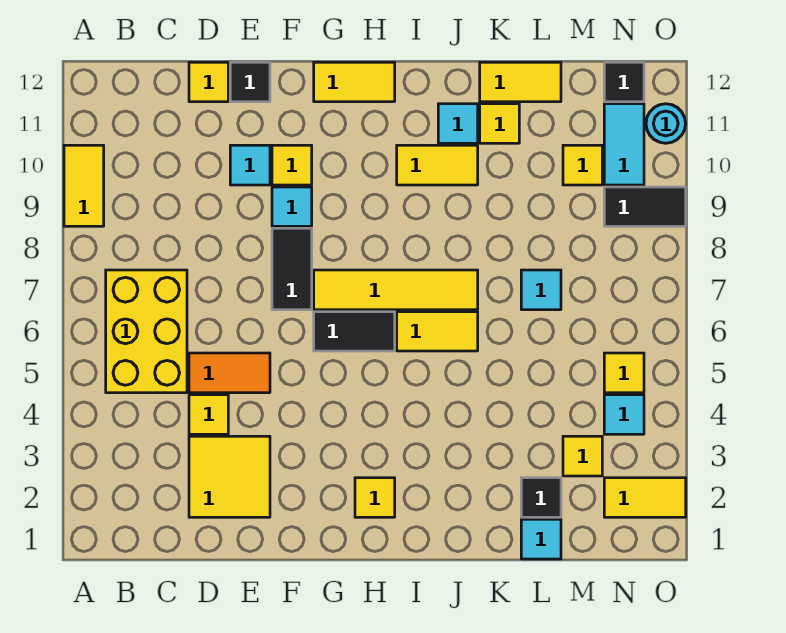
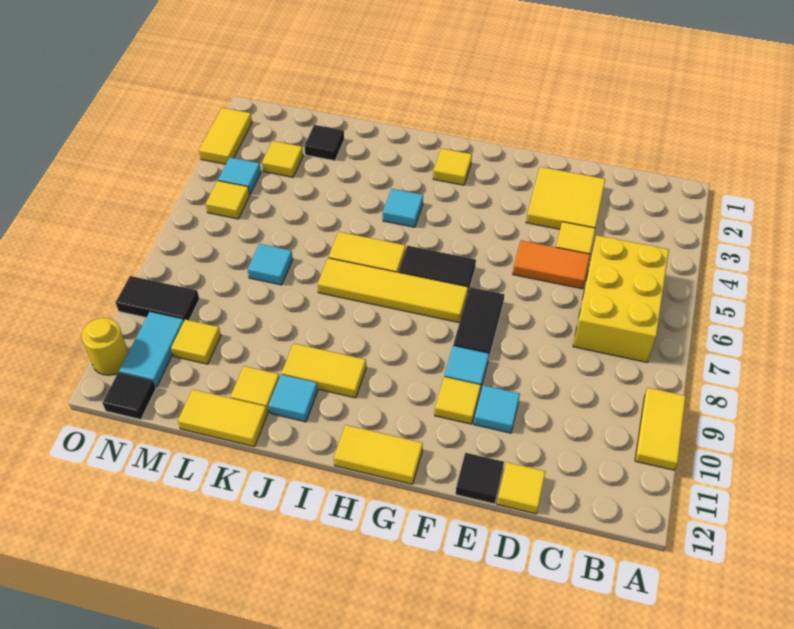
cyan 1x1 tile [521,519,561,559] -> cyan 1x1 tile moved to [383,189,423,227]
yellow 1x2 tile [604,478,686,517] -> yellow 1x2 tile turned to [199,108,252,164]
cyan 1x1 round brick [646,104,686,143] -> yellow 1x1 round brick [82,318,128,375]

